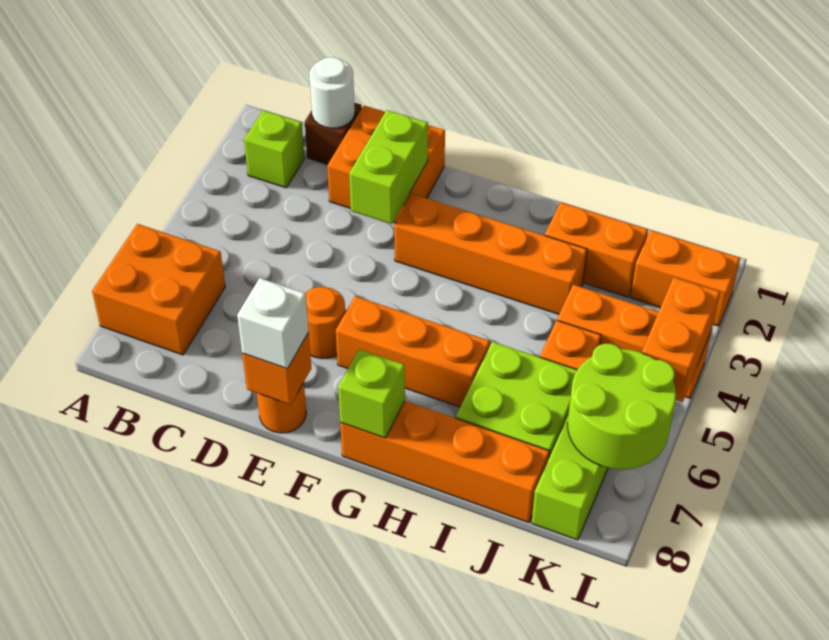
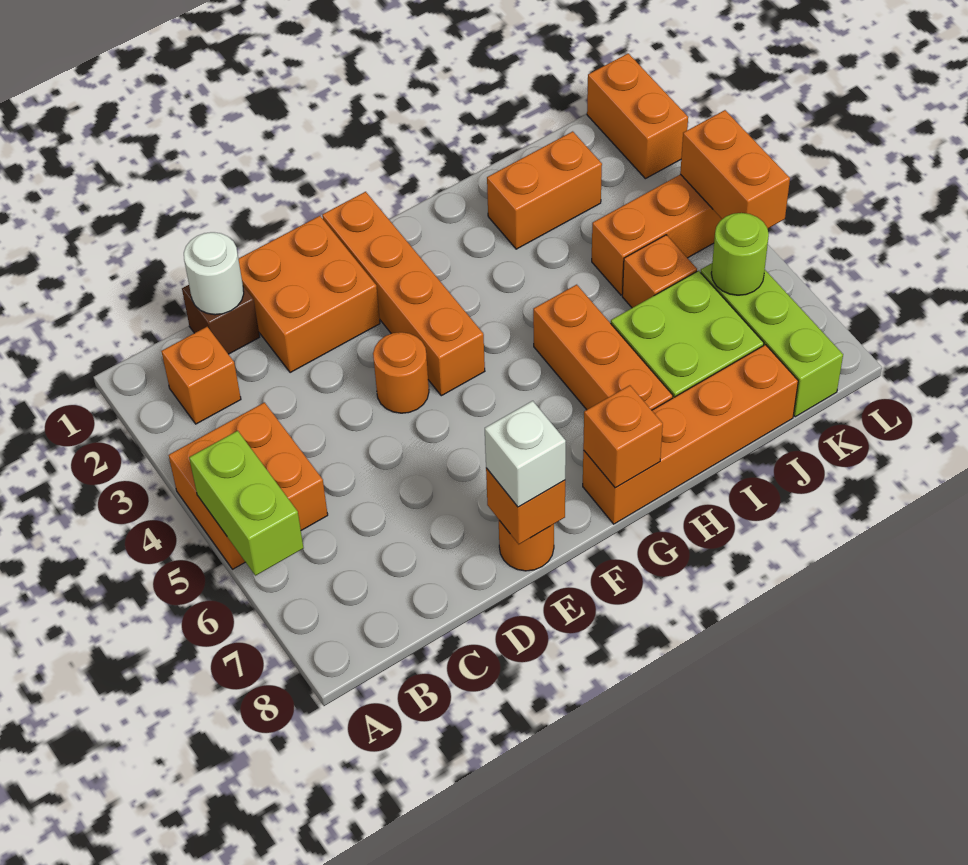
orange 2x2 brick [92,224,225,355] -> orange 2x2 brick moved to [169,402,328,569]
lime 1x1 brick [244,110,304,188] -> orange 1x1 brick [161,327,241,424]
lime 1x2 brick [349,110,428,224] -> lime 1x2 brick moved to [189,431,303,576]
orange 1x1 round brick [305,287,345,359] -> orange 1x1 round brick moved to [373,332,429,413]
orange 1x4 brick [394,194,587,314] -> orange 1x4 brick turned to [322,192,485,396]
orange 1x3 brick [336,296,490,407] -> orange 1x3 brick turned to [533,285,673,410]
lime 1x1 brick [338,349,405,438] -> orange 1x1 brick [583,385,663,488]
orange 1x2 brick [631,230,740,326] -> orange 1x2 brick turned to [587,53,688,179]
lime 2x2 round brick [567,343,676,469] -> lime 1x1 round brick [711,213,769,295]

